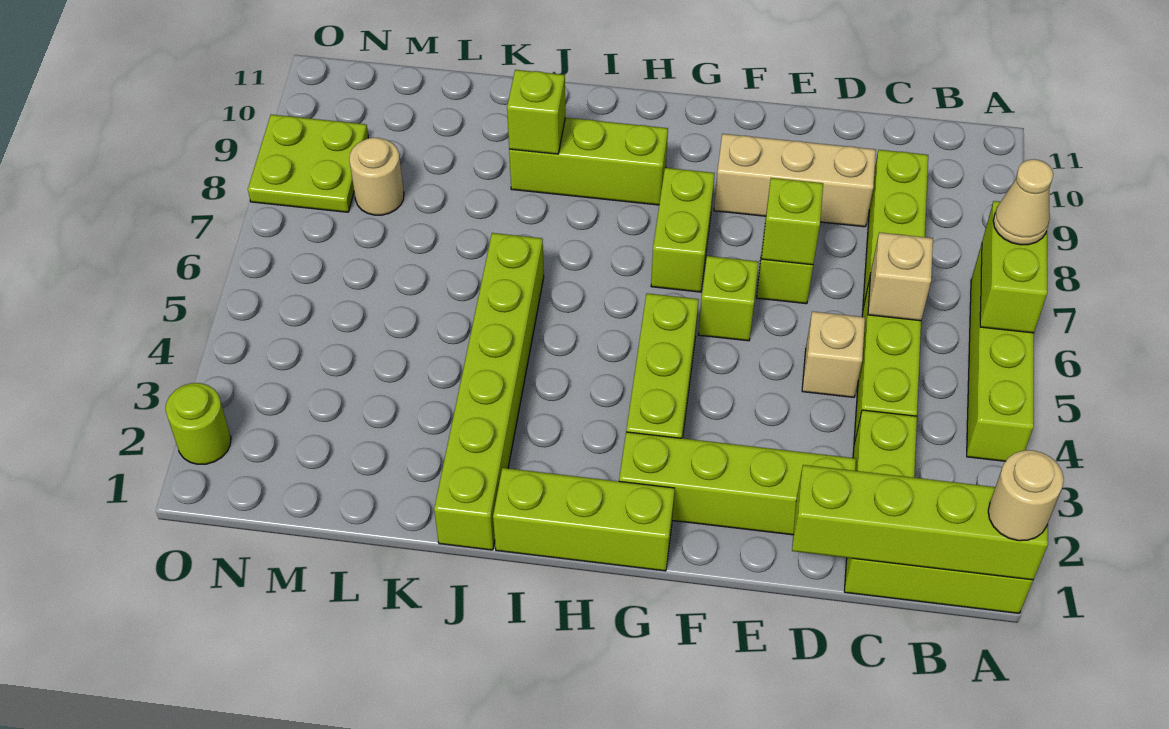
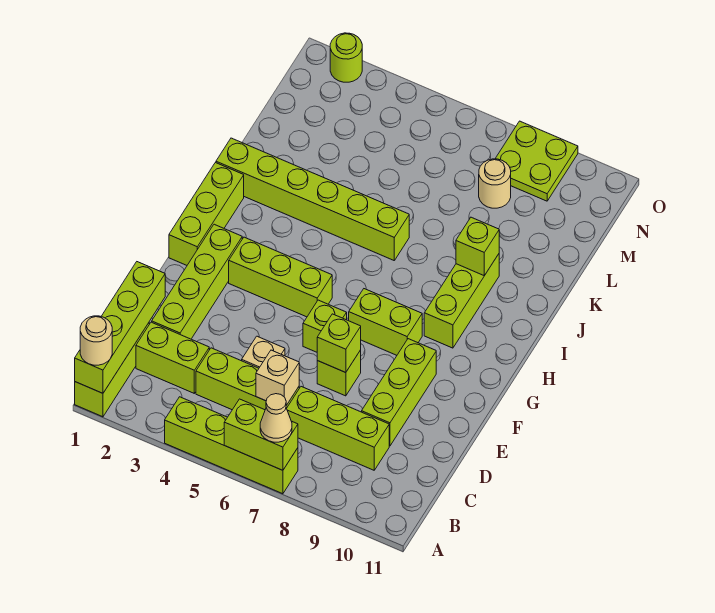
tan 1x3 brick [714,134,876,227] -> lime 1x3 brick [362,339,436,446]

